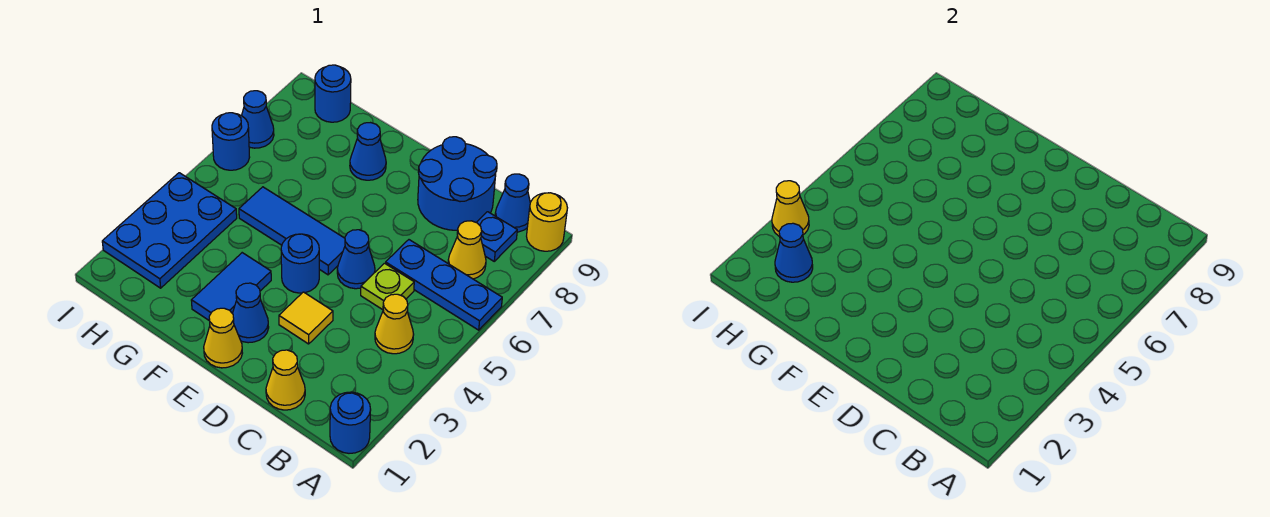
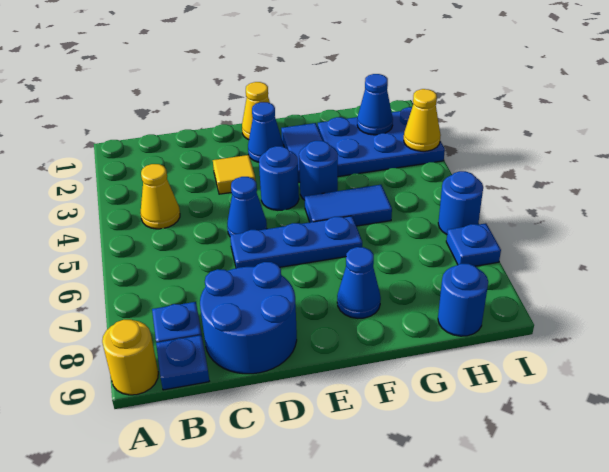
blue 1x1 round brick [330,392,371,453] -> blue 1x1 round brick moved to [299,141,338,200]
blue 1x3 plate [386,240,502,330] -> blue 1x3 plate moved to [230,216,362,268]
yellow 1x1 cone [448,221,486,279] -> none
blue 1x1 cone [495,174,530,232] -> blue 1x1 plate [156,335,209,390]
yellow 1x1 cone [266,350,305,410] -> none
lime 1x1 plate [361,263,414,310] -> none
blue 1x3 tile [239,187,345,275] -> blue 1x2 tile [305,185,392,226]
blue 2x3 plate [102,173,237,288] -> blue 2x3 plate turned to [318,107,445,177]
blue 1x1 cone [242,91,274,148] -> blue 1x1 plate [446,223,501,266]

